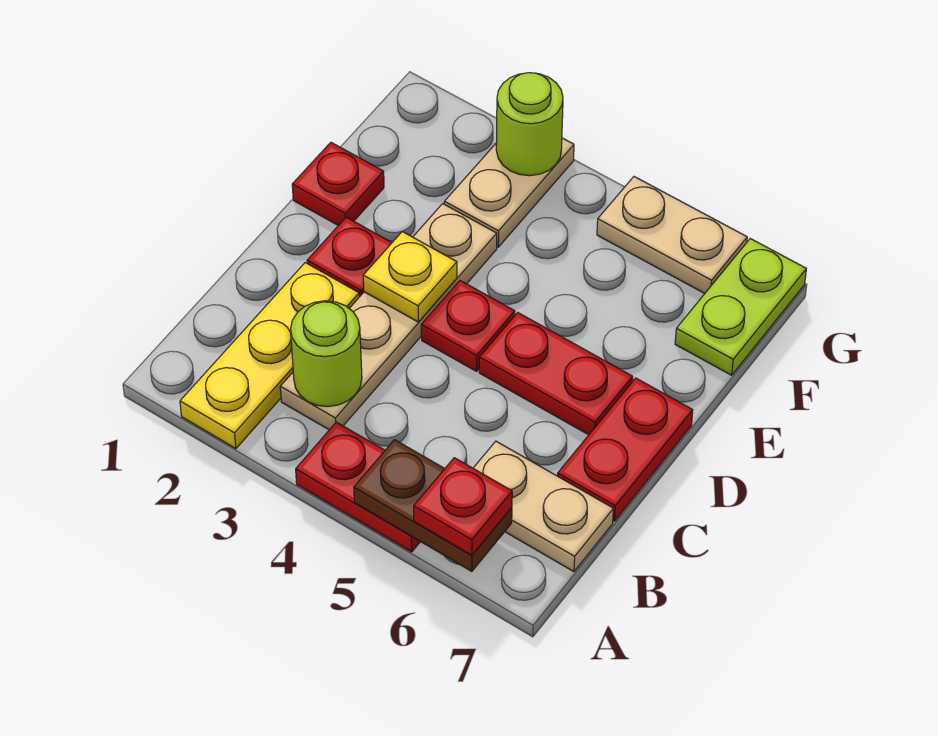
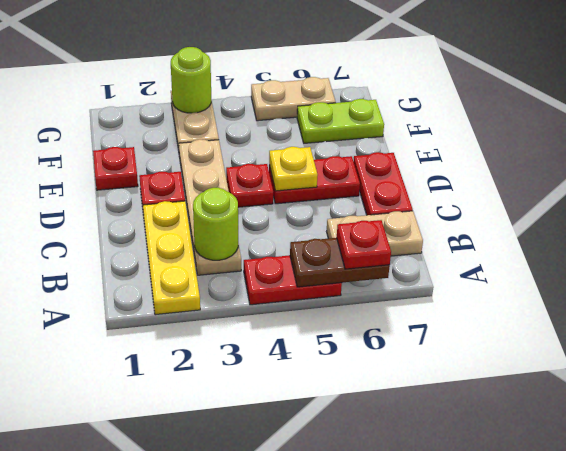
yellow 1x1 plate [363,231,457,322] -> yellow 1x1 plate moved to [269,147,318,191]
lime 1x2 plate [675,239,806,375] -> lime 1x2 plate turned to [297,99,384,143]

